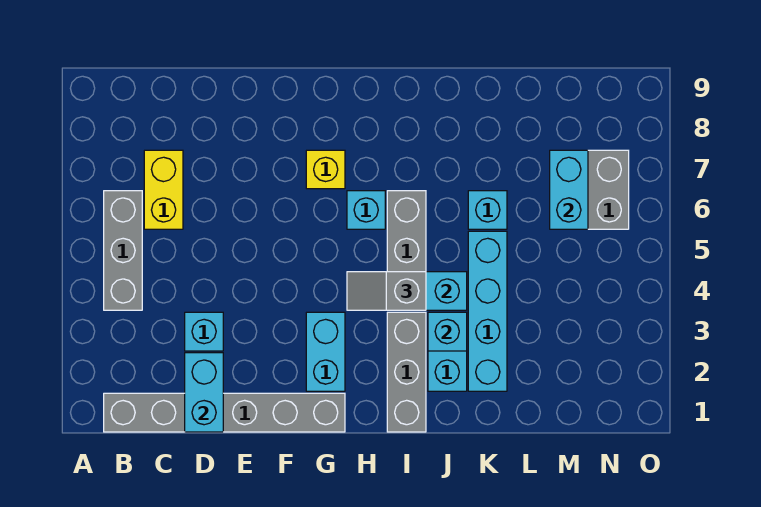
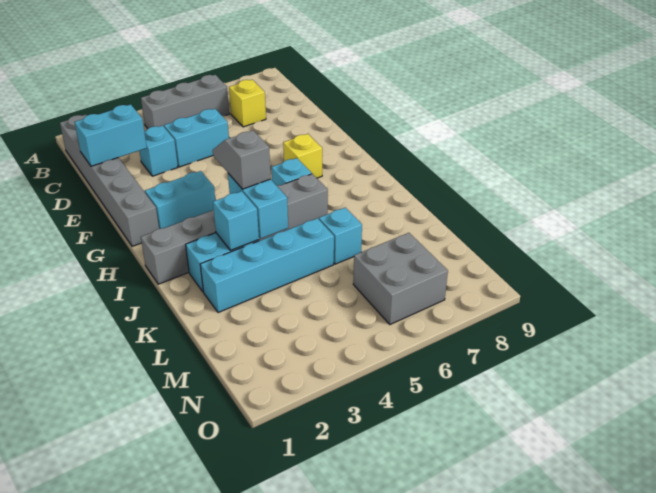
yellow 1x2 brick [144,150,183,229] -> yellow 1x1 brick [229,80,266,127]
cyan 1x2 brick [550,150,588,229] -> cyan 1x2 brick moved to [164,109,229,167]

